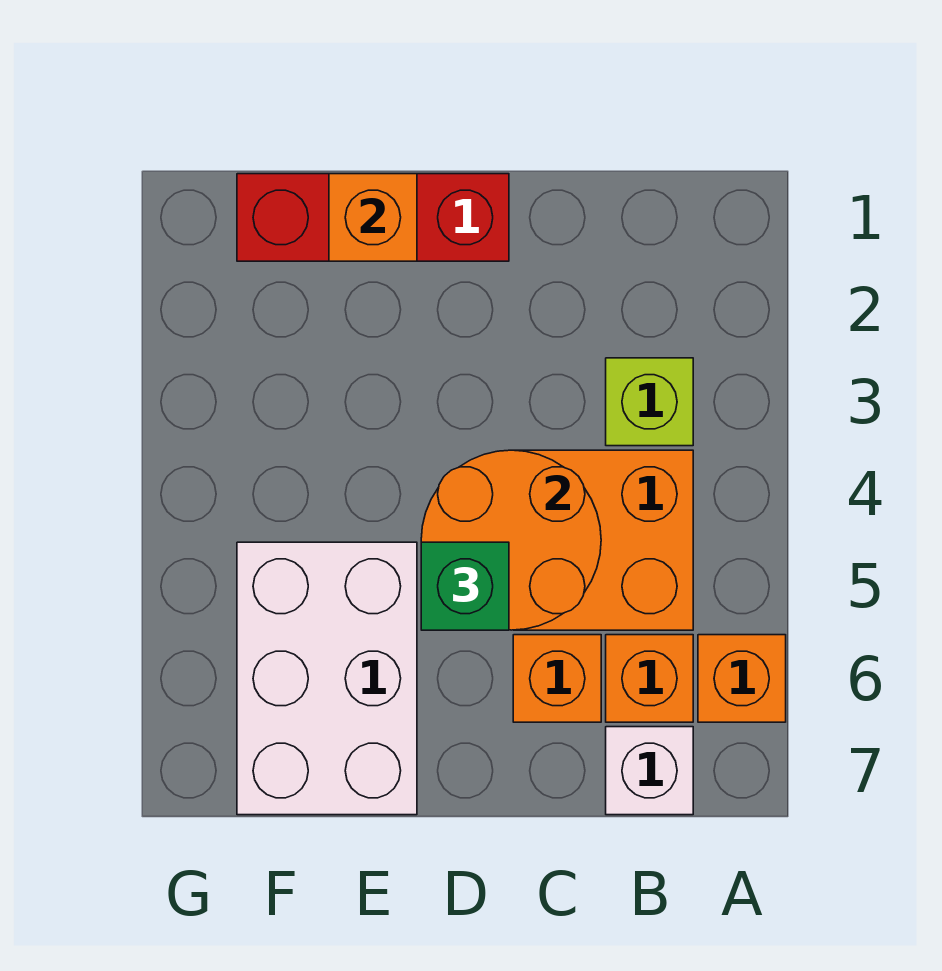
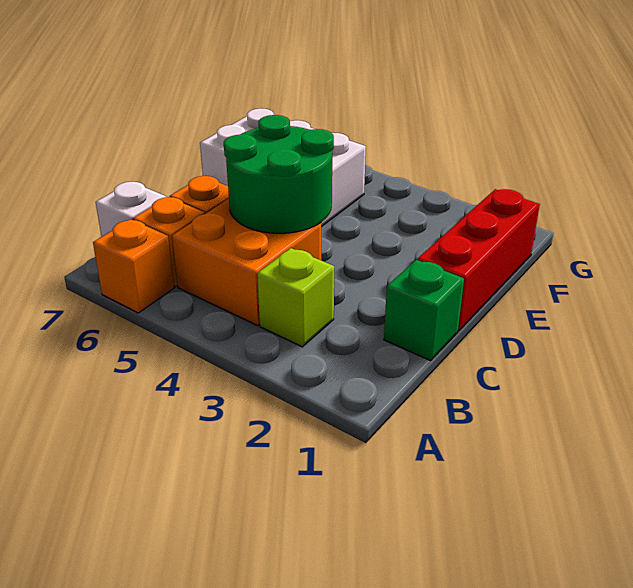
orange 2x2 round brick [421,450,601,630] -> green 2x2 round brick [224,115,334,233]
green 1x1 brick [421,542,509,630] -> green 1x1 brick moved to [384,260,464,361]
orange 1x1 brick [329,174,417,261] -> none

